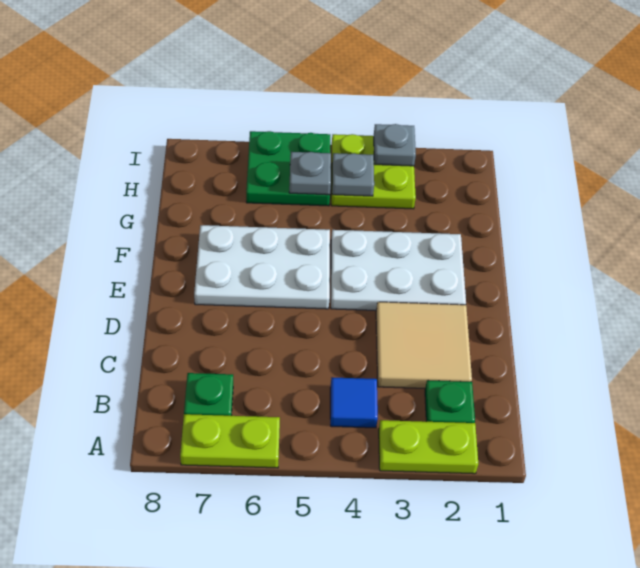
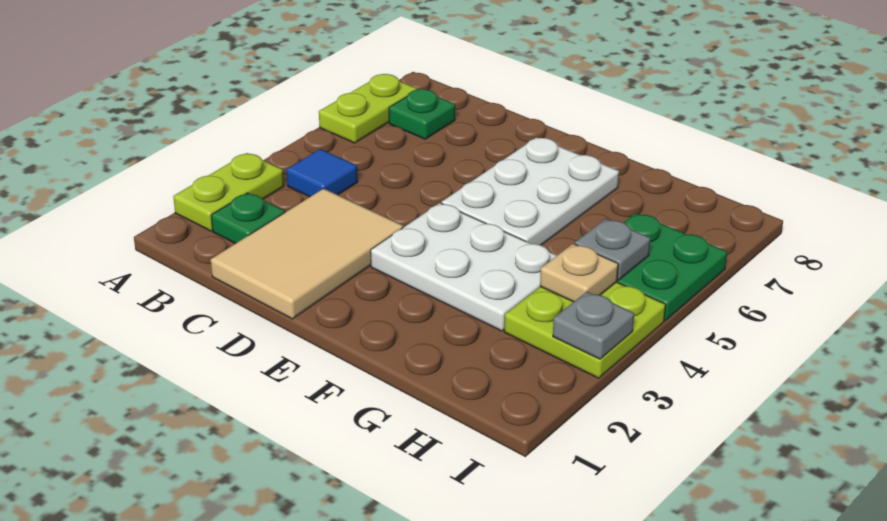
tan 2x2 tile [376,302,472,388] -> tan 2x3 tile [211,188,403,319]
white 2x3 plate [331,230,466,310] -> white 2x3 plate turned to [371,203,557,331]
grey 1x1 plate [332,153,374,196] -> tan 1x1 plate [540,244,618,302]

